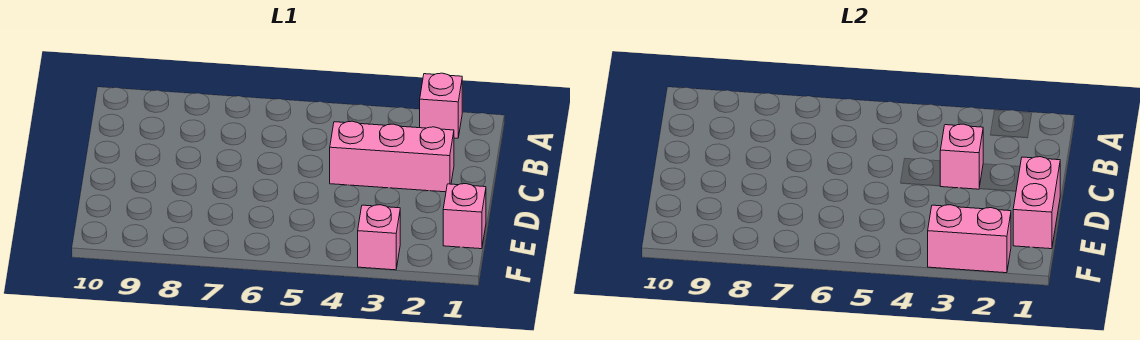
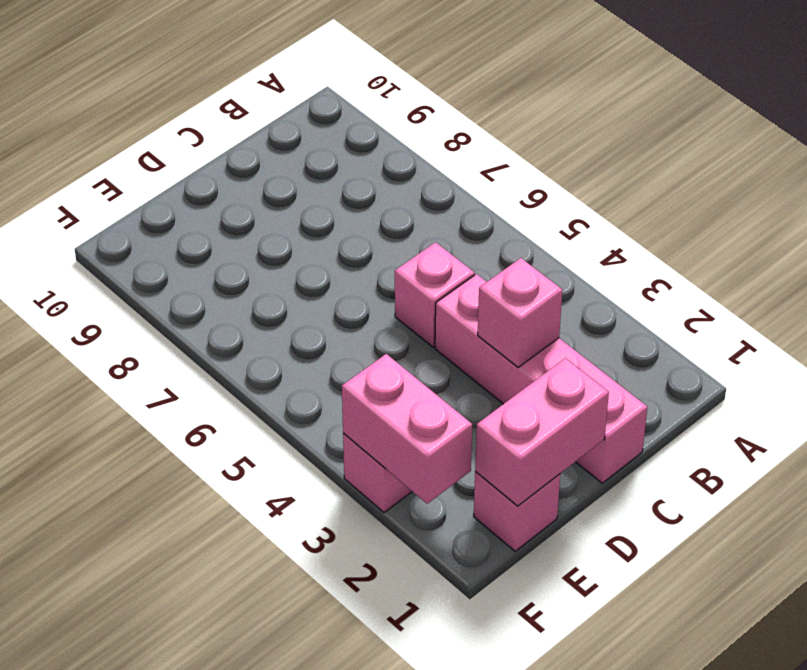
pink 1x1 brick [420,73,462,138] -> pink 1x1 brick moved to [395,242,475,347]
pink 1x3 brick [330,121,454,192] -> pink 1x4 brick [435,274,647,483]

